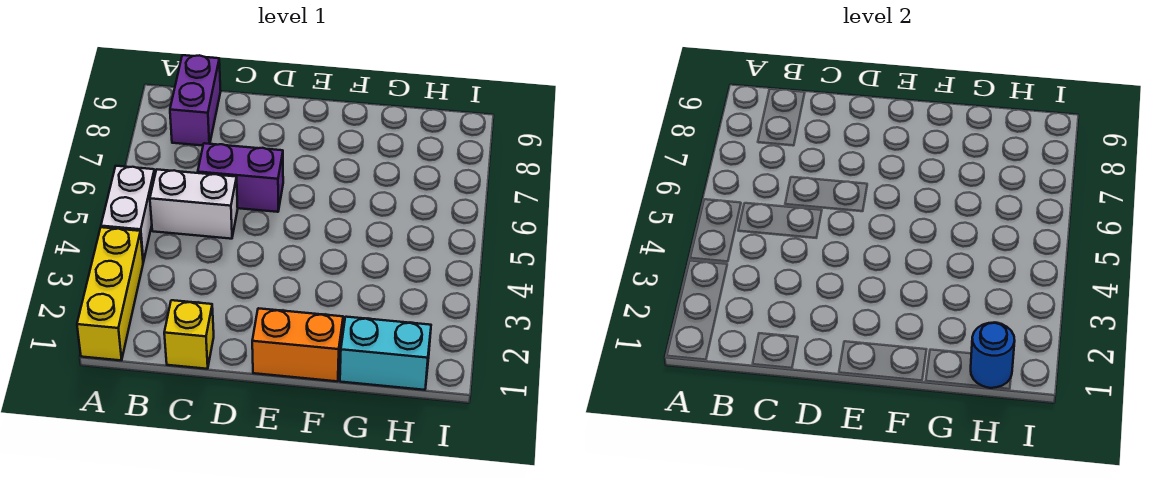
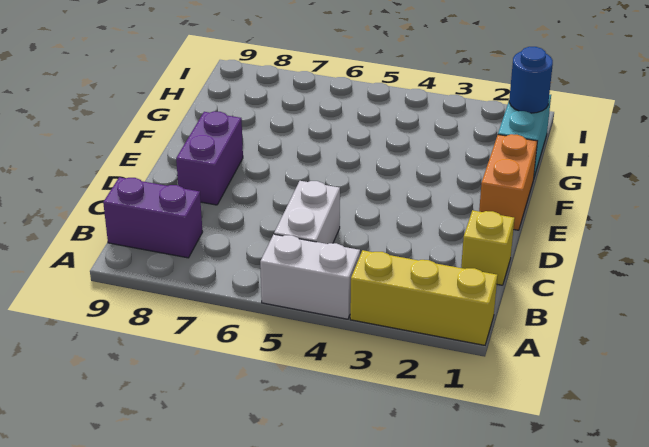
purple 1x2 brick [198,143,283,212] -> purple 1x2 brick moved to [176,111,243,205]

